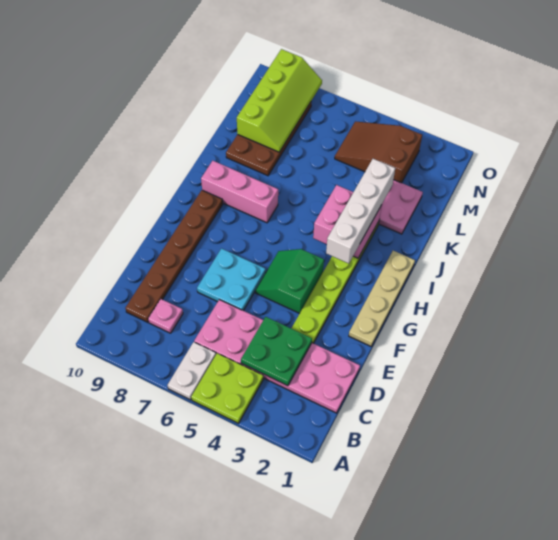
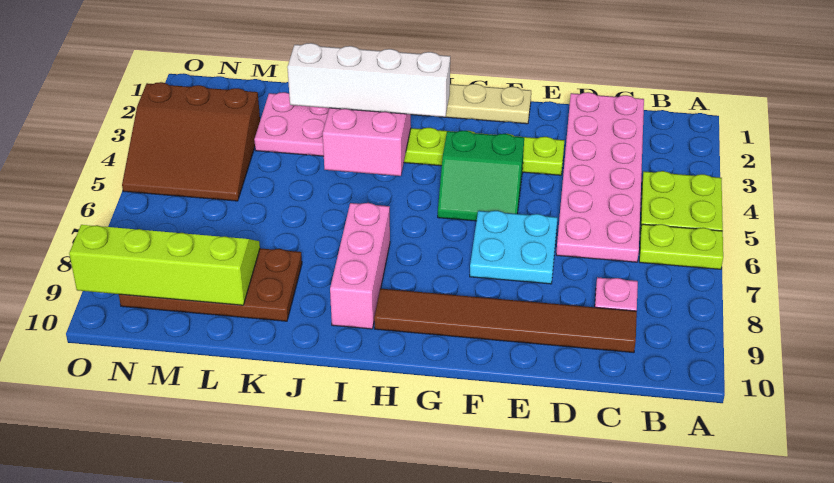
white 1x2 plate [168,342,216,400] -> lime 1x2 plate [639,224,723,269]
green 2x2 plate [241,317,312,386] -> none
brown 1x6 plate [125,190,223,322] -> brown 1x6 tile [374,289,637,353]
brown 2x3 slope [335,121,422,183] -> brown 3x3 slope [122,82,260,201]

